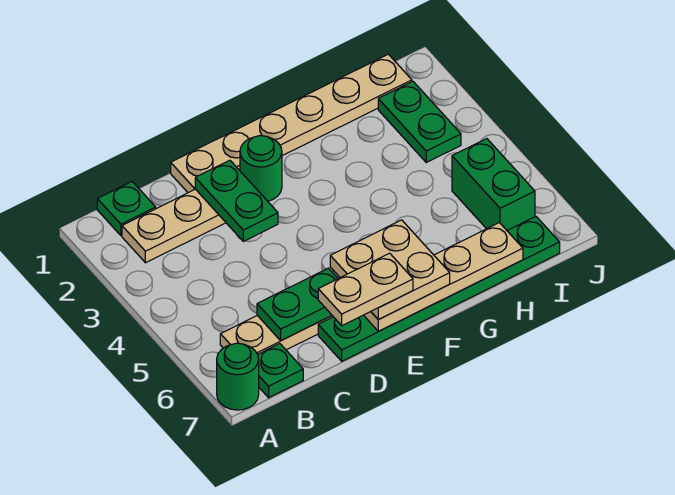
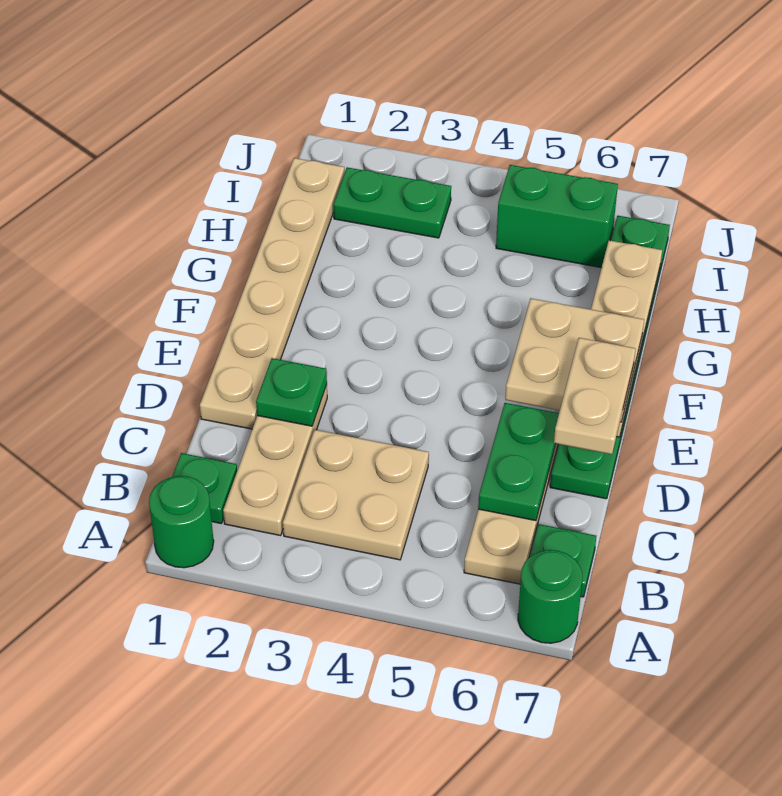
none -> tan 2x2 plate [283,430,429,560]
green 1x2 plate [195,160,278,241] -> green 1x1 plate [256,358,327,426]
green 1x1 round brick [240,136,282,201] -> green 1x1 round brick moved to [149,476,214,568]

